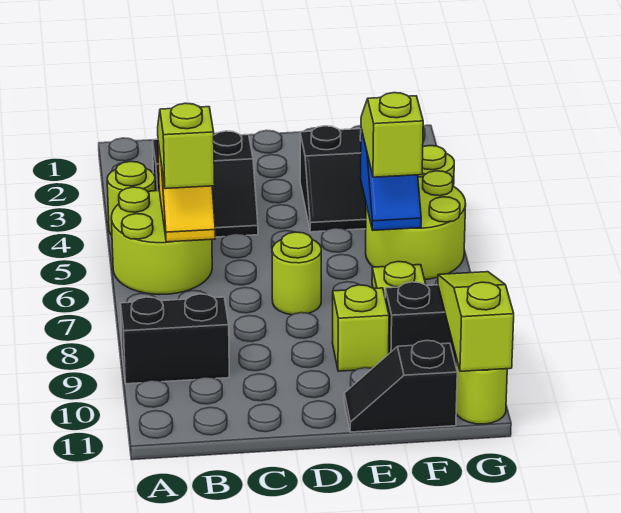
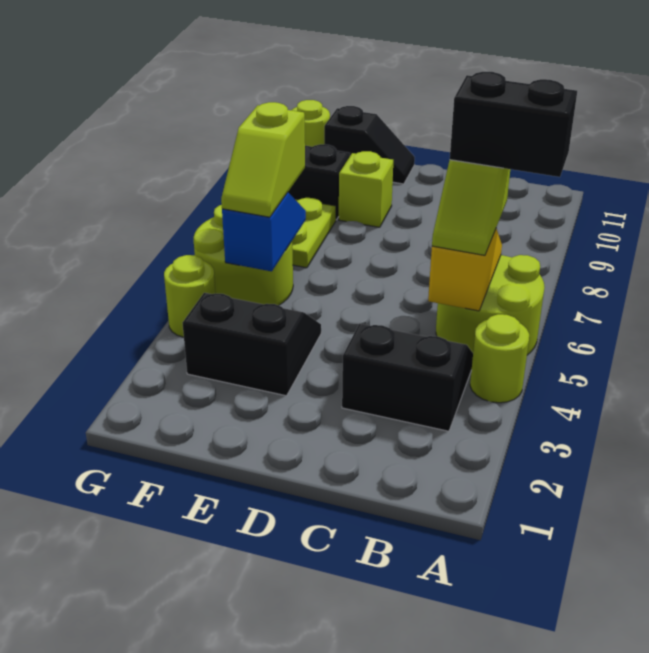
black 1x2 brick [121,294,229,384] -> black 1x2 brick moved to [450,72,577,177]
lime 1x1 round brick [272,232,321,315] -> none
lime 1x3 slope [438,272,514,371] -> none

